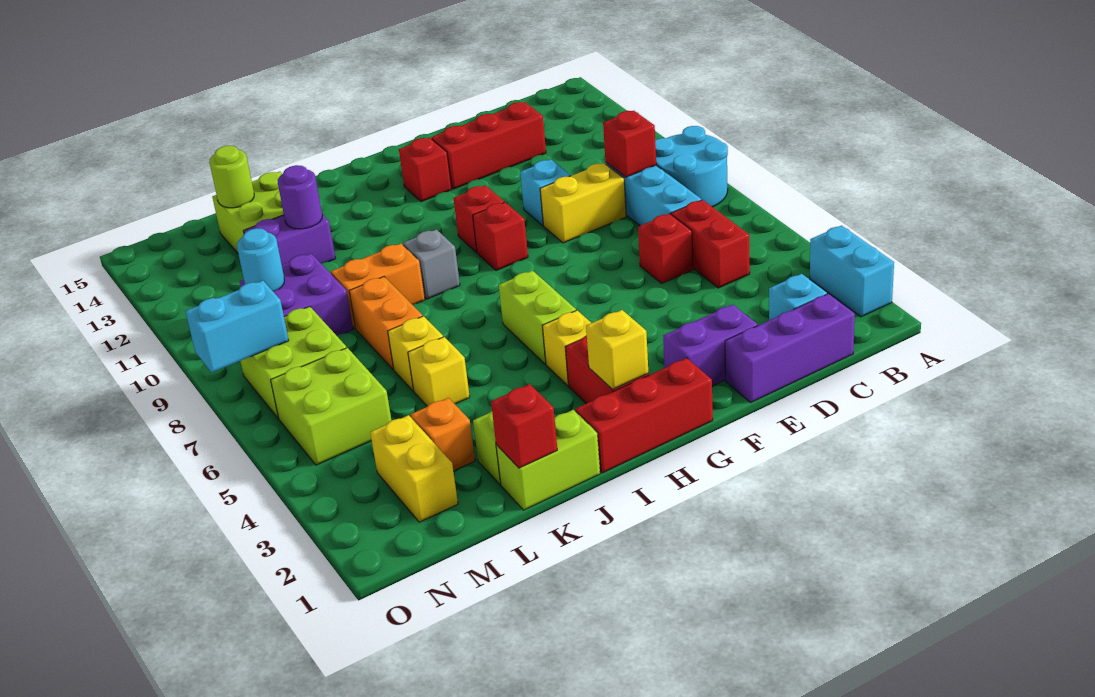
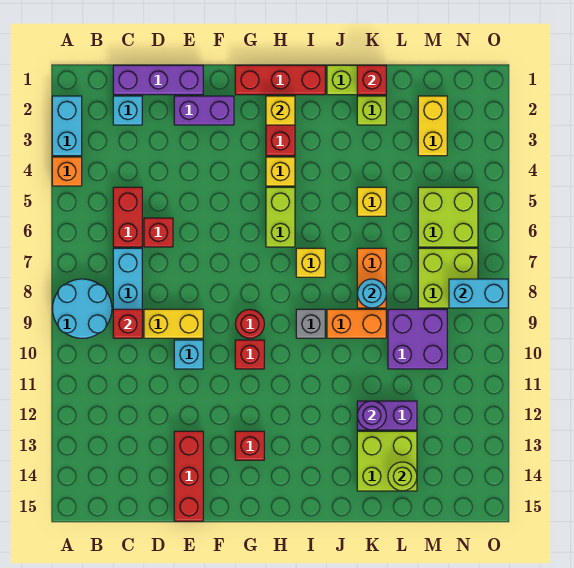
red 1x3 brick [431,102,546,189] -> red 1x3 brick turned to [174,431,203,521]
red 1x1 brick [473,202,528,271] -> red 1x1 round brick [235,310,264,338]
yellow 1x1 brick [388,316,443,391] -> yellow 1x1 brick moved to [296,248,325,277]
orange 1x1 brick [411,398,475,471] -> orange 1x1 brick moved to [52,157,82,186]
cyan 1x1 round brick [237,228,284,291] -> cyan 1x1 round brick moved to [357,279,386,308]

